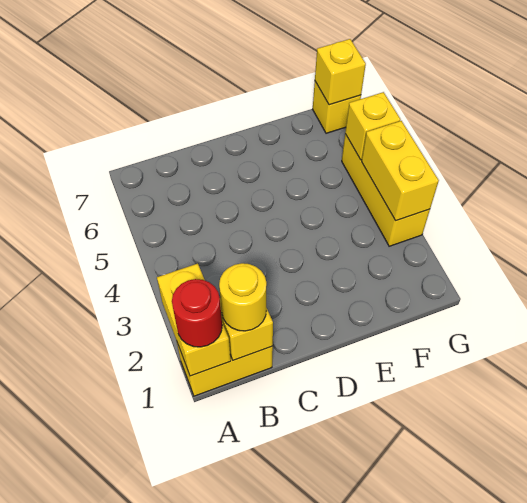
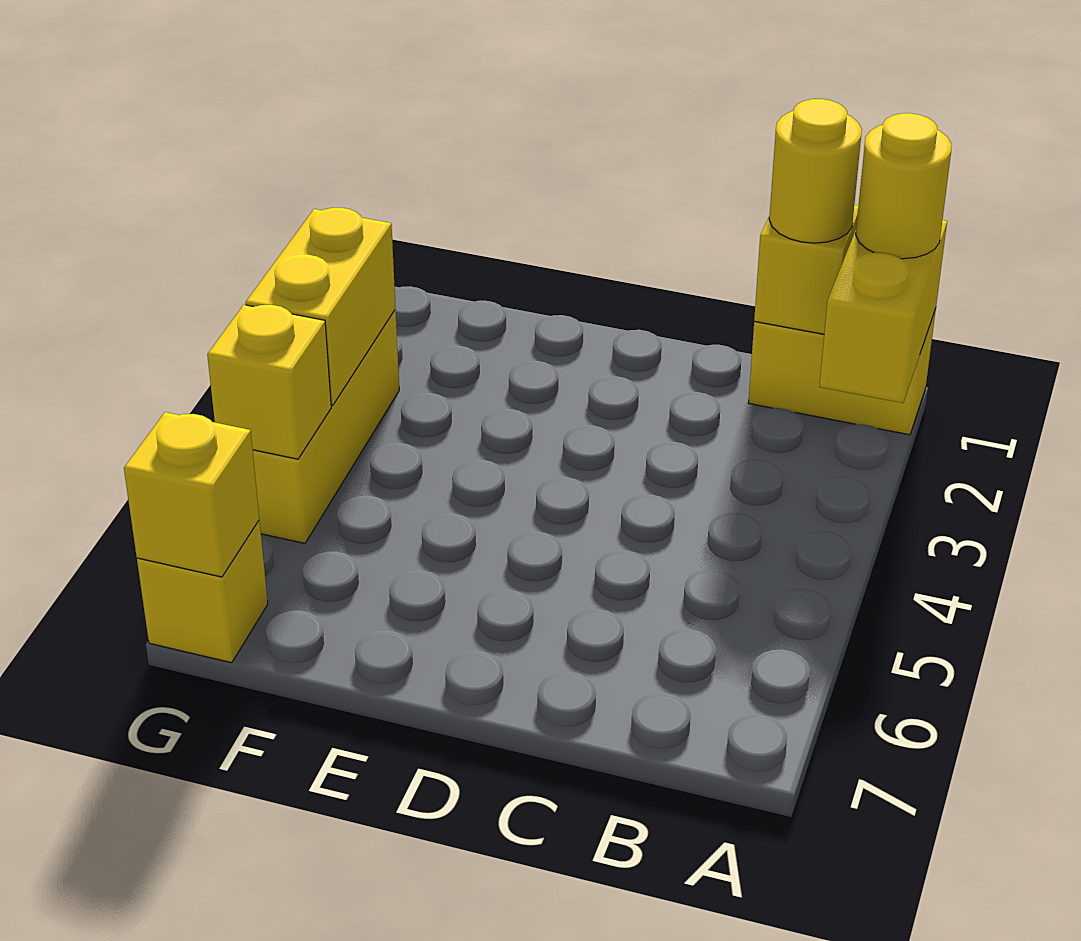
red 1x1 round brick [172,279,222,347] -> yellow 1x1 round brick [856,113,952,259]

